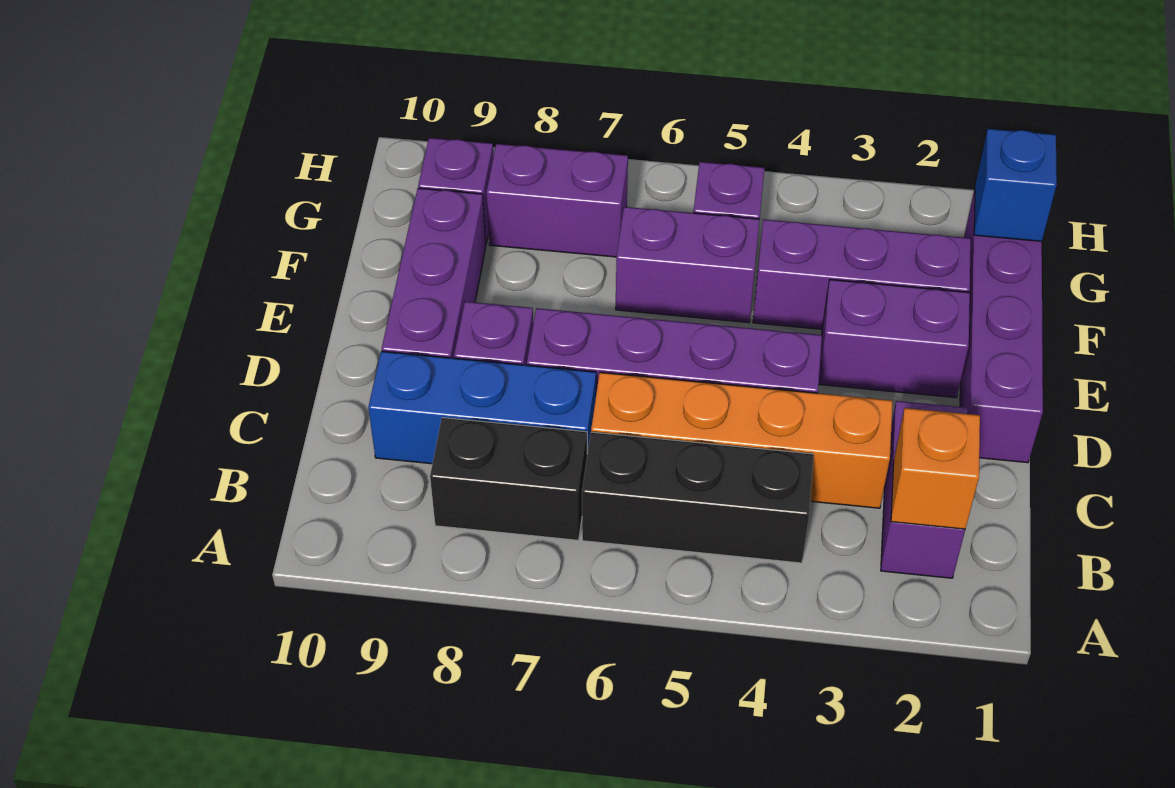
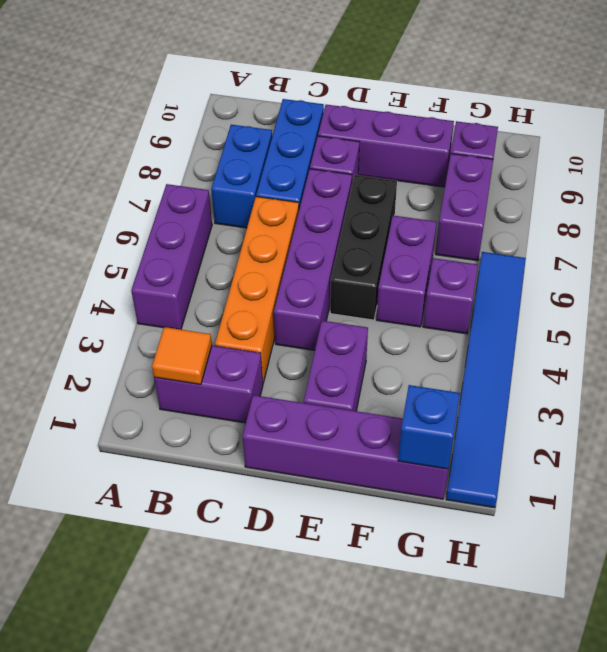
orange 1x1 brick [891,408,980,529] -> orange 1x1 tile [152,327,212,385]
black 1x3 brick [582,432,814,563] -> black 1x3 brick moved to [330,175,397,320]
black 1x2 brick [430,418,587,540] -> blue 1x2 brick [211,125,272,228]
purple 1x3 brick [753,219,971,329] -> purple 1x3 brick moved to [131,184,212,329]
none -> blue 1x6 tile [446,252,526,508]

